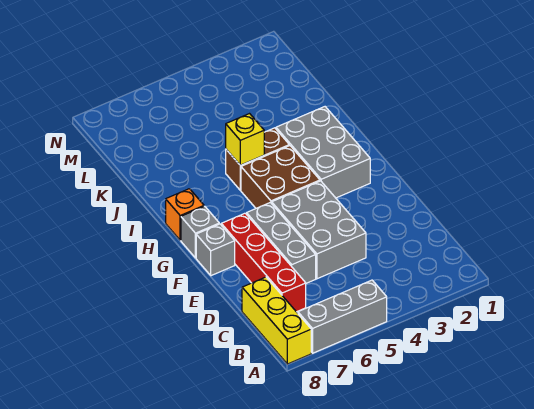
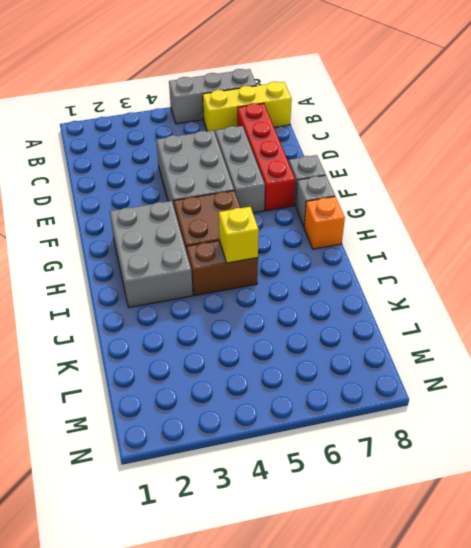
yellow 1x3 brick [242,277,311,364] -> yellow 1x3 brick turned to [203,82,292,132]

